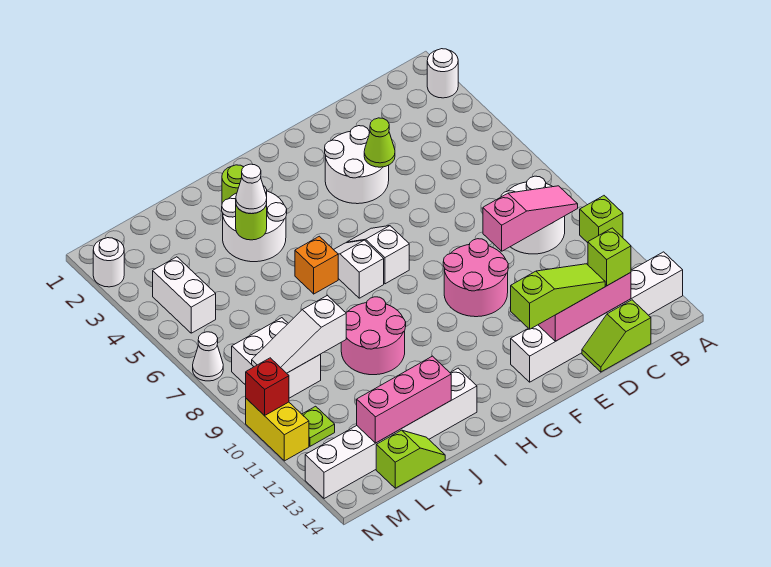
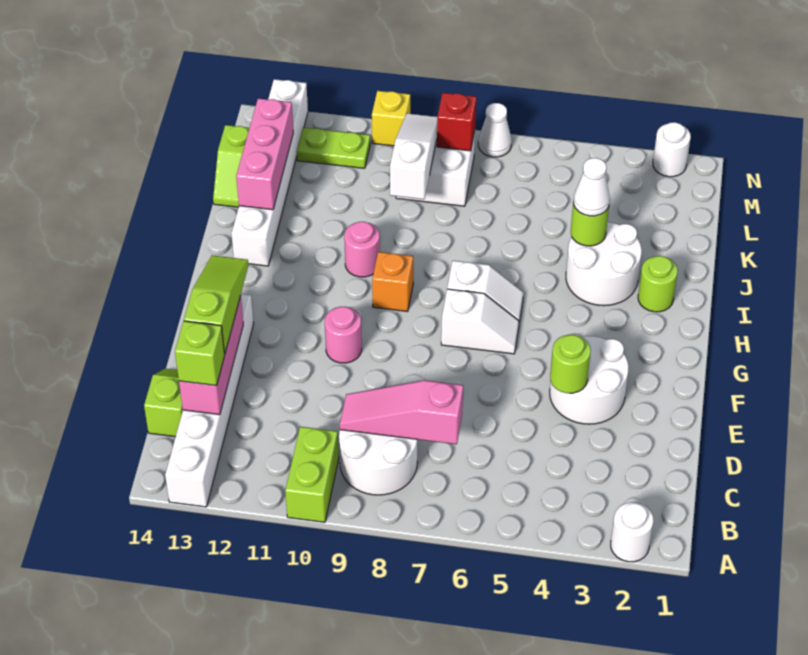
lime 1x1 brick [580,196,623,243] -> lime 1x2 brick [285,427,339,522]
pink 1x3 slope [483,186,578,251] -> pink 1x3 slope turned to [340,380,463,444]
lime 1x3 slope [511,264,605,329] -> lime 1x3 slope turned to [184,255,249,354]
lime 1x1 cone [364,118,395,167] -> lime 1x1 round brick [550,335,591,393]
pink 2x2 round brick [443,239,508,317] -> pink 1x1 round brick [325,307,362,363]
orange 1x1 brick [295,236,338,294] -> orange 1x1 brick moved to [372,252,413,312]
pink 2x2 round brick [341,297,406,375] -> pink 1x1 round brick [344,222,380,277]
white 1x2 brick [153,257,216,333] -> none
lime 1x1 plate [302,406,335,446] -> lime 1x2 plate [297,128,370,168]
yellow 1x2 brick [246,399,309,461] -> yellow 1x1 brick [372,91,410,146]
red 1x1 brick [246,358,289,416] -> red 1x1 brick moved to [437,93,476,151]

